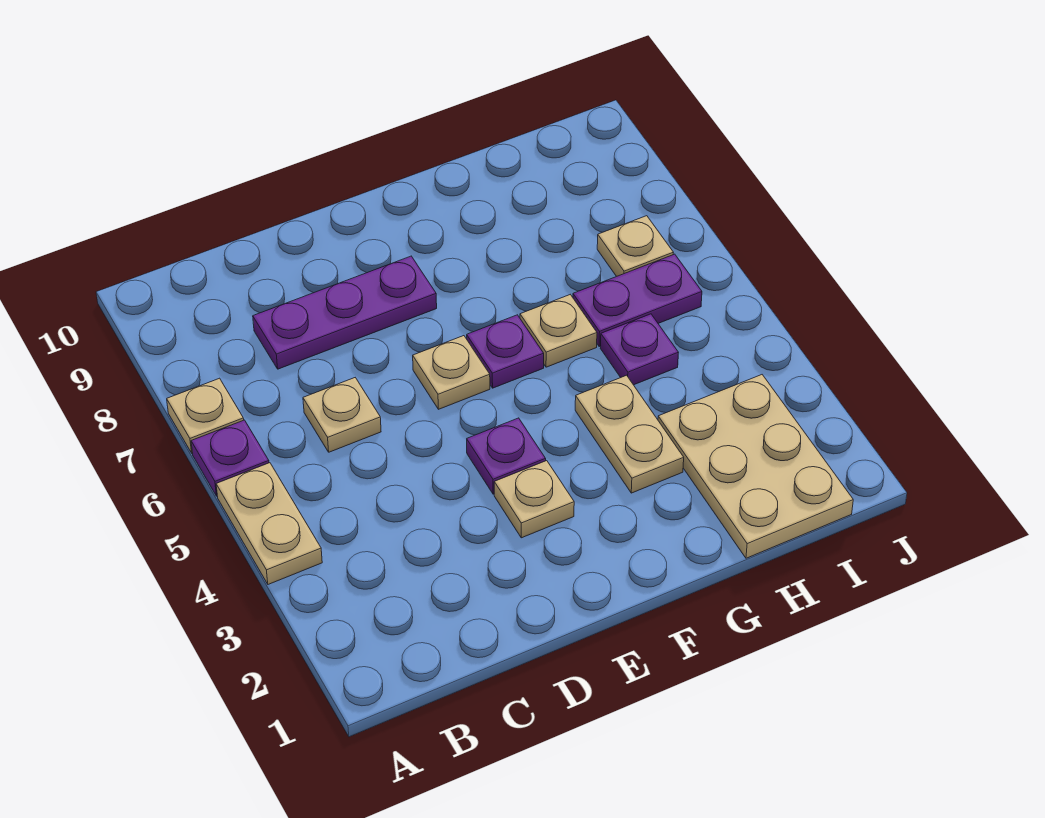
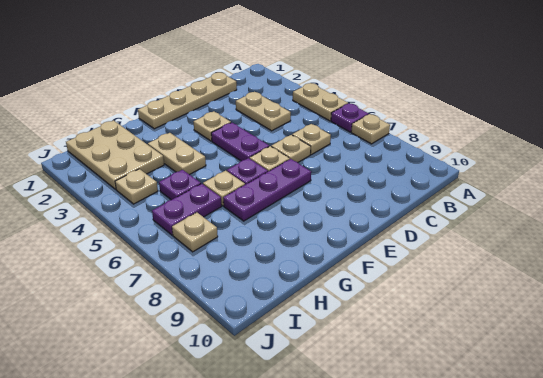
none -> tan 1x4 plate [138,72,237,129]
none -> tan 1x2 plate [236,92,291,131]
purple 1x3 plate [253,256,437,369] -> purple 1x3 plate moved to [223,159,311,221]
none -> tan 1x1 plate [271,135,311,162]
purple 1x1 plate [467,418,546,494] -> purple 1x2 plate [211,123,269,161]
none -> tan 1x1 plate [115,169,158,204]

